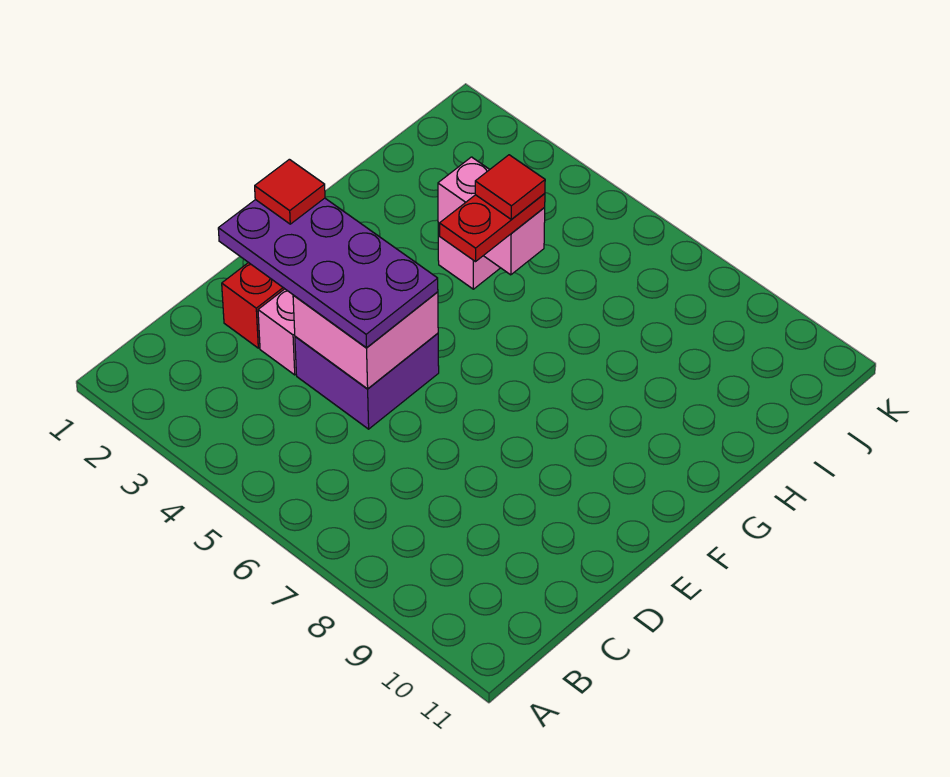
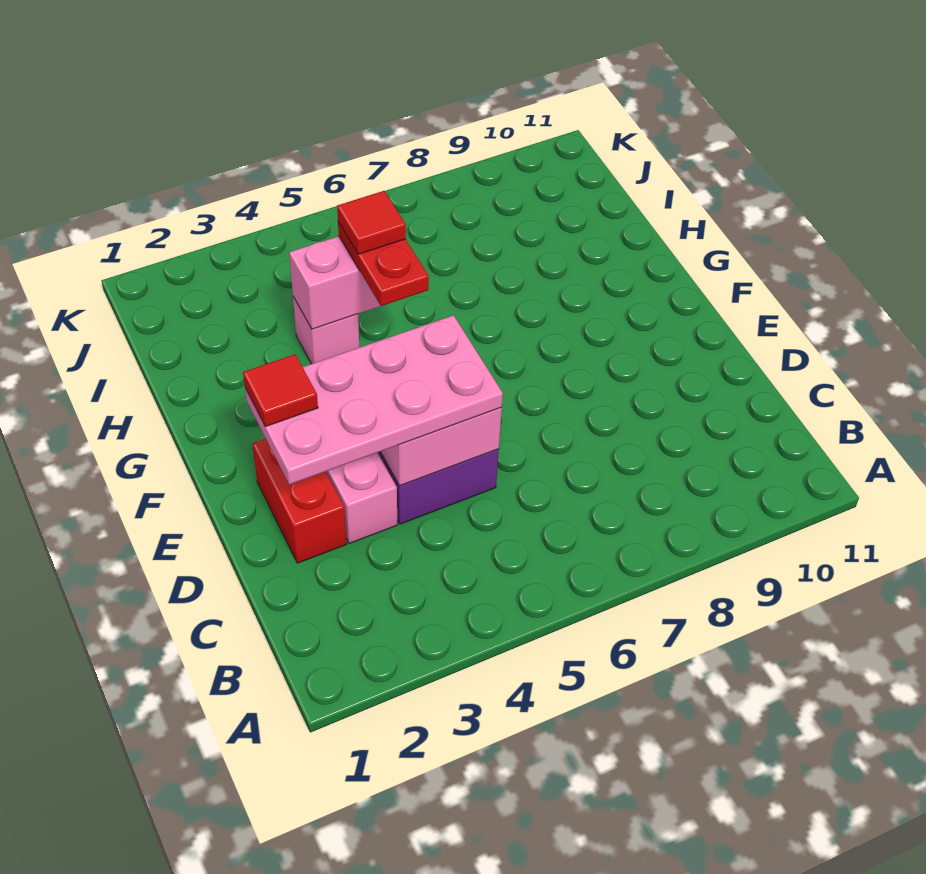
purple 2x4 plate [218,198,438,348] -> pink 2x4 plate [245,315,503,485]

